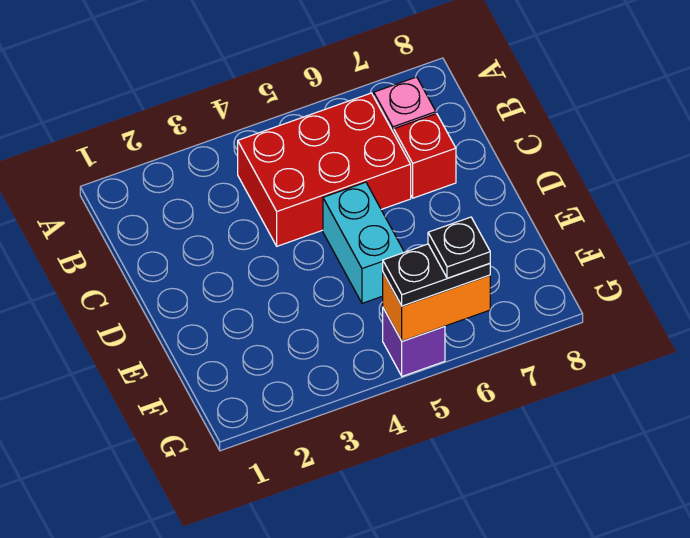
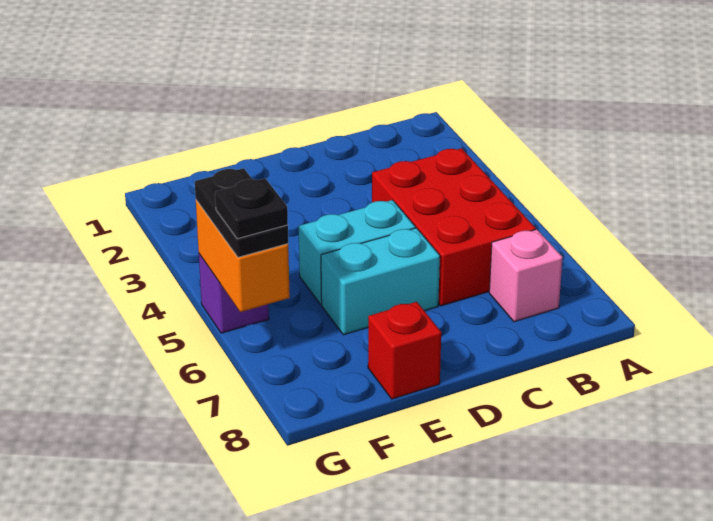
red 1x1 brick [394,114,456,198] -> red 1x1 brick moved to [368,302,441,399]
none -> cyan 1x2 brick [321,228,440,335]

